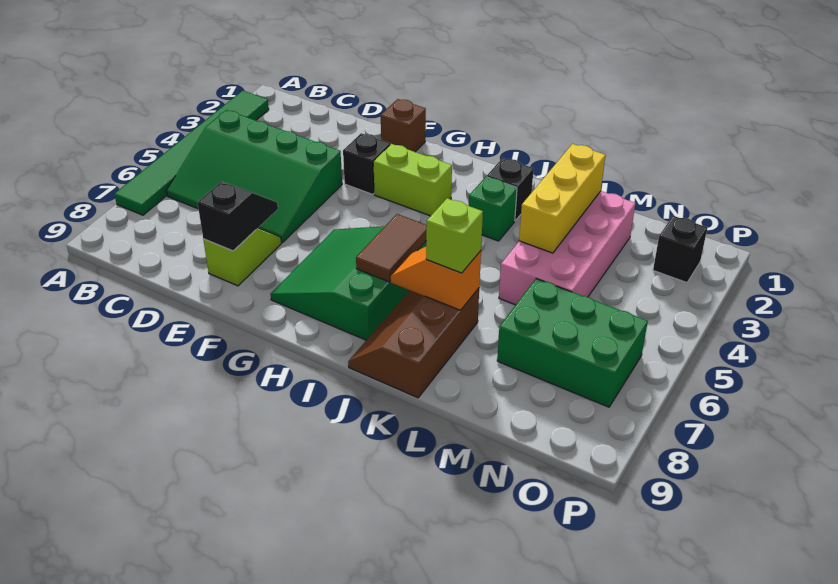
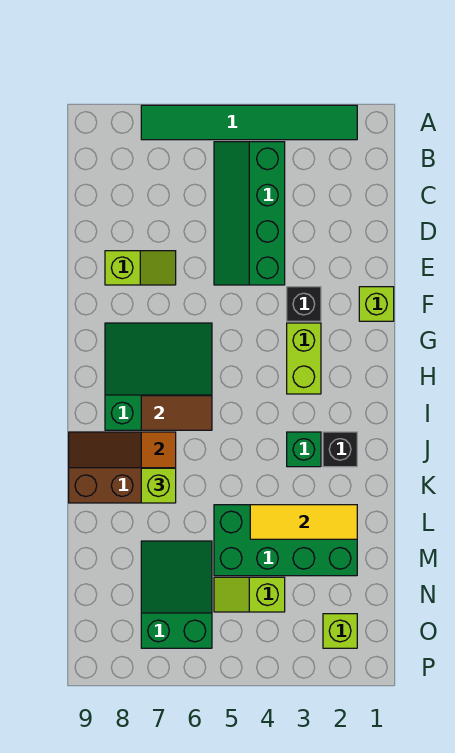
green 3x4 slope [167,110,342,243] -> green 2x4 slope [214,142,285,285]
black 1x2 slope [197,182,278,251] -> none
brown 1x1 brick [381,99,426,152] -> lime 1x1 brick [359,287,394,321]
pink 2x4 brick [499,191,635,305] -> green 2x4 brick [214,505,357,576]
yellow 1x3 brick [519,144,605,253] -> yellow 1x3 tile [250,505,357,539]
green 2x3 brick [497,279,648,407] -> green 2x3 slope [141,541,212,648]
none -> lime 1x2 slope [214,577,285,612]
black 1x1 brick [653,216,707,283] -> lime 1x1 brick [323,614,357,648]

